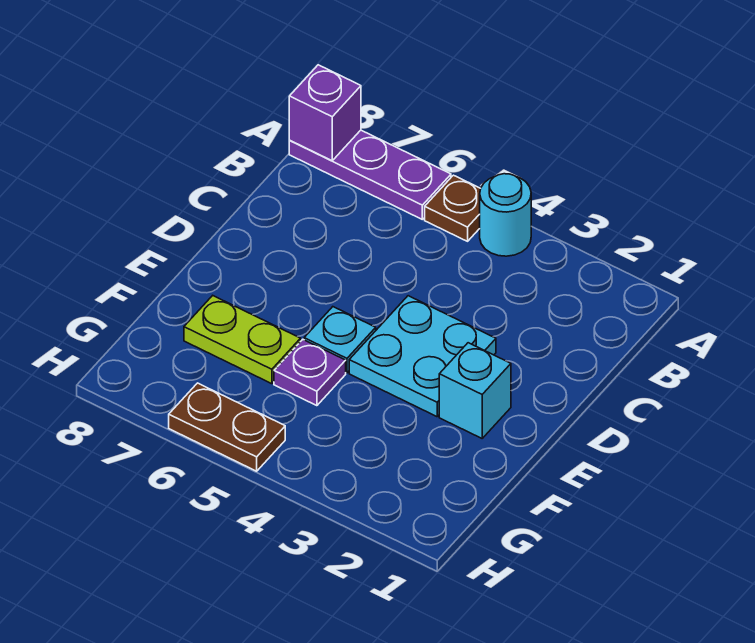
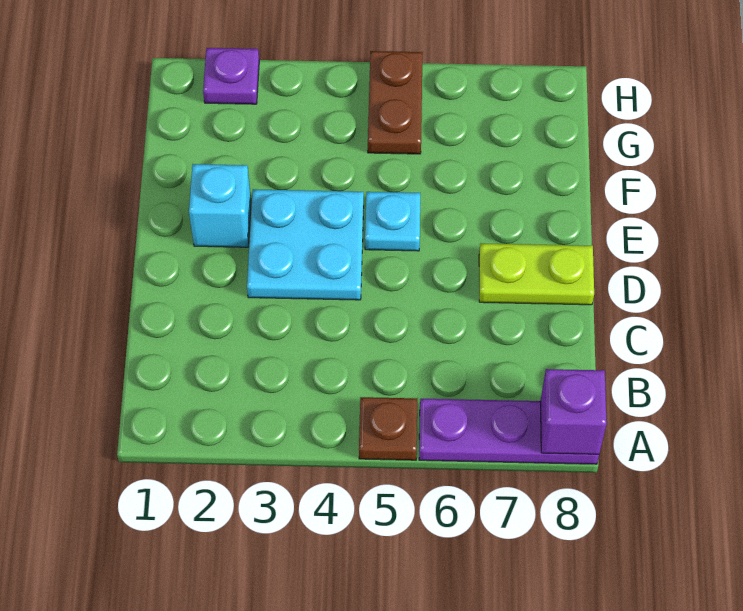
cyan 1x1 round brick [480,174,531,256] -> none
purple 1x1 plate [274,340,346,406] -> purple 1x1 plate moved to [203,48,259,104]
lime 1x2 plate [184,296,301,384] -> lime 1x2 plate moved to [479,243,594,305]
brown 1x2 plate [169,383,285,471] -> brown 1x2 plate turned to [368,51,423,154]

